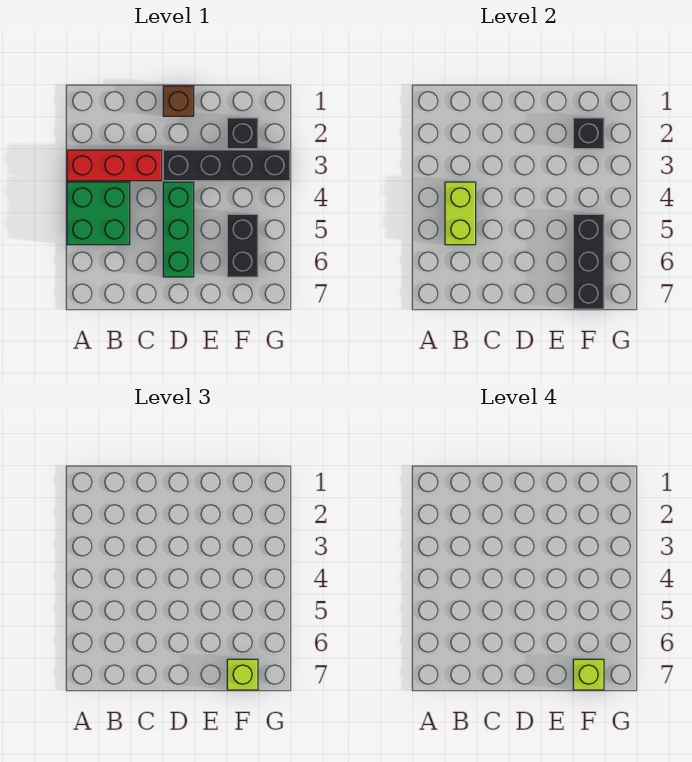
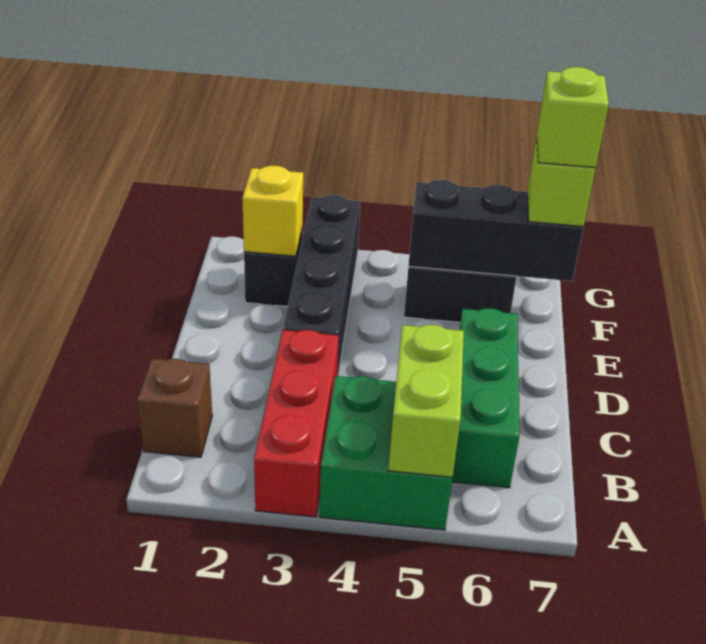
lime 1x2 brick [445,182,476,245] -> lime 1x2 brick turned to [388,325,464,477]
brown 1x1 brick [163,86,194,116] -> brown 1x1 brick moved to [138,359,212,457]
green 1x3 brick [163,182,194,277] -> green 1x3 brick turned to [452,308,520,488]
black 1x1 brick [573,118,604,149] -> yellow 1x1 brick [242,166,303,256]

